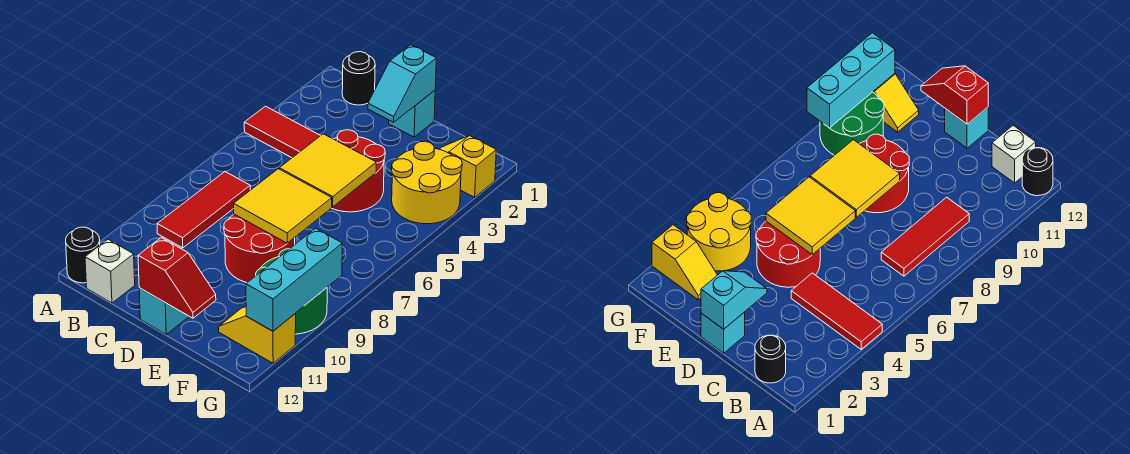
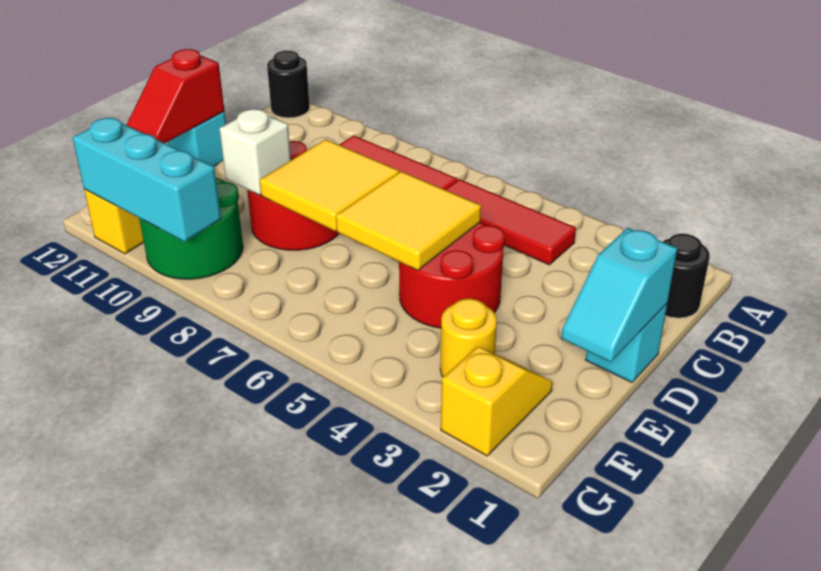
red 1x3 tile [244,106,320,158] -> red 1x3 tile turned to [445,179,576,265]
white 1x1 brick [85,239,135,303] -> white 1x1 brick moved to [219,109,291,195]
cyan 1x2 slope [368,45,436,122] -> cyan 1x2 slope turned to [561,228,677,362]
yellow 2x2 round brick [392,141,462,224] -> yellow 1x1 round brick [440,299,497,377]

